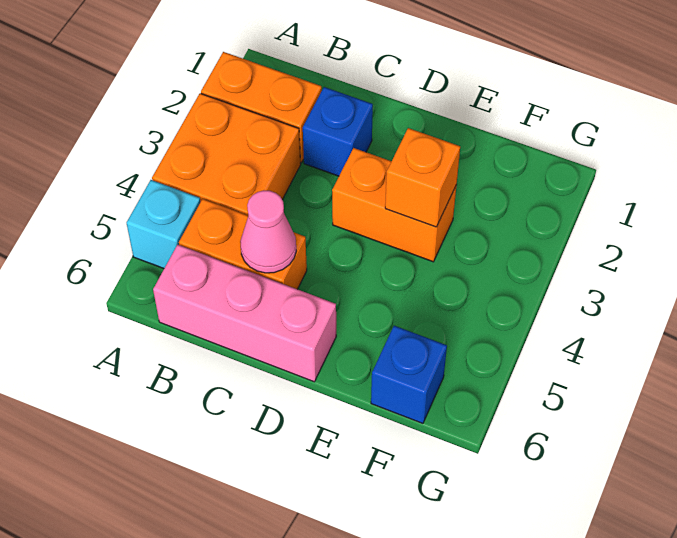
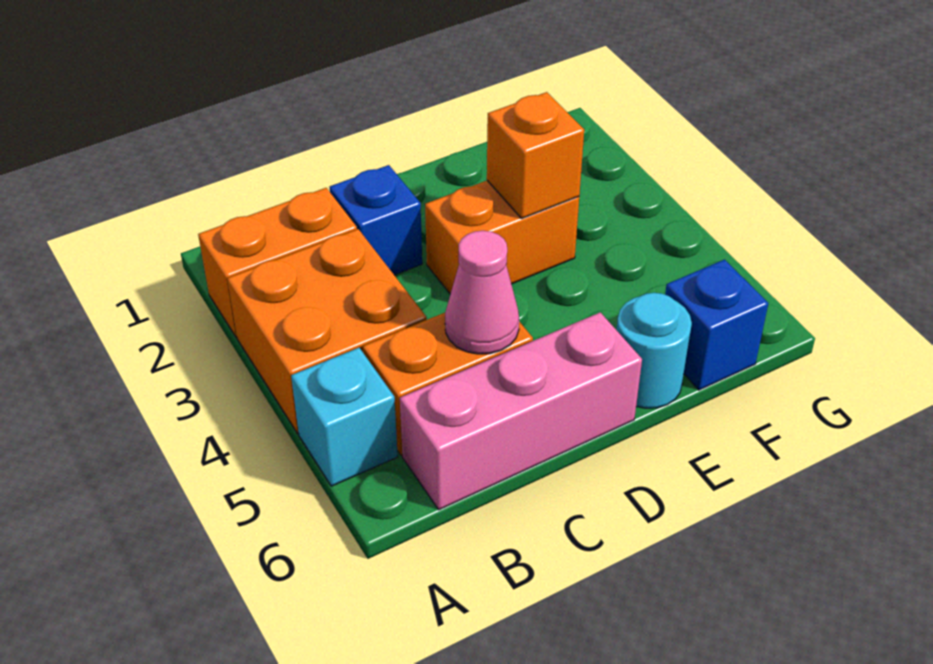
none -> cyan 1x1 round brick [617,293,692,408]

